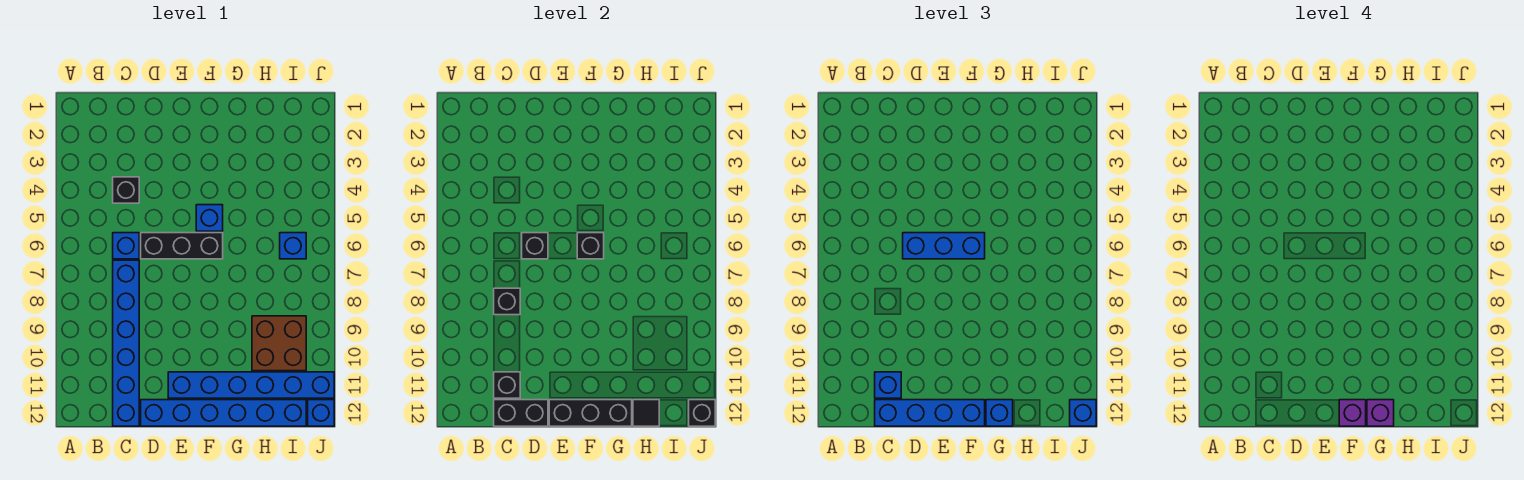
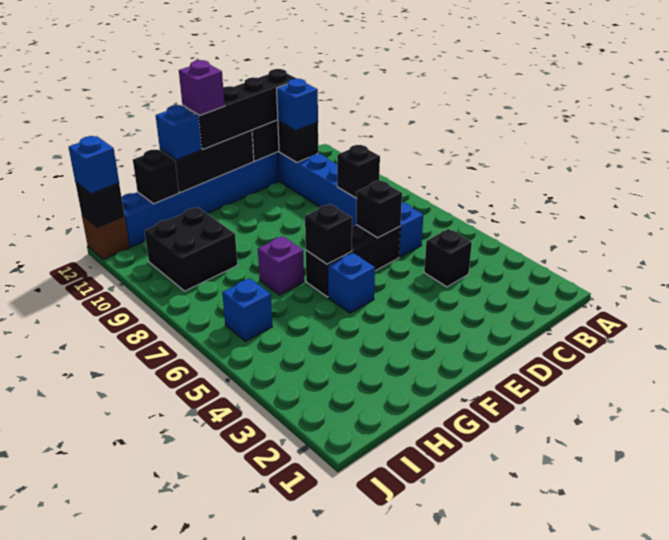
blue 1x4 brick [875,400,985,426] -> black 1x4 brick [184,69,297,149]
blue 1x3 brick [903,233,985,259] -> none
blue 1x6 brick [168,372,334,398] -> none
purple 1x1 brick [1367,400,1394,426] -> purple 1x1 brick moved to [258,236,304,295]
brown 2x2 brick [252,316,306,371] -> black 2x2 brick [144,207,237,291]
black 1x1 tile [633,400,659,426] -> black 1x1 brick [133,150,179,204]
blue 1x1 brick [308,400,334,426] -> brown 1x1 brick [82,215,130,259]

